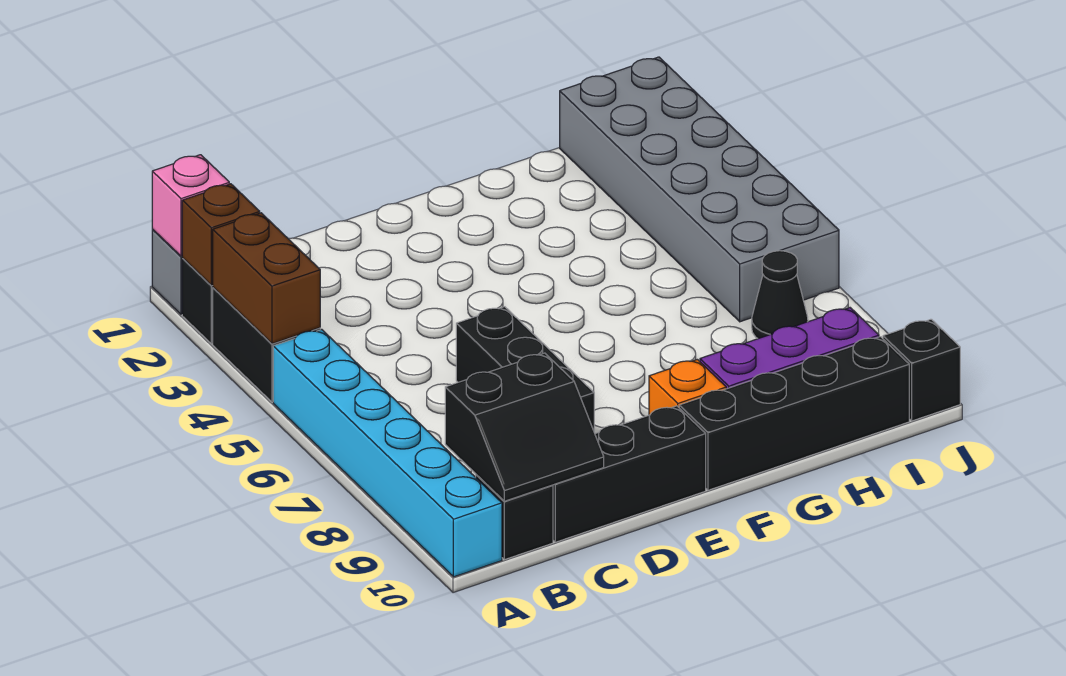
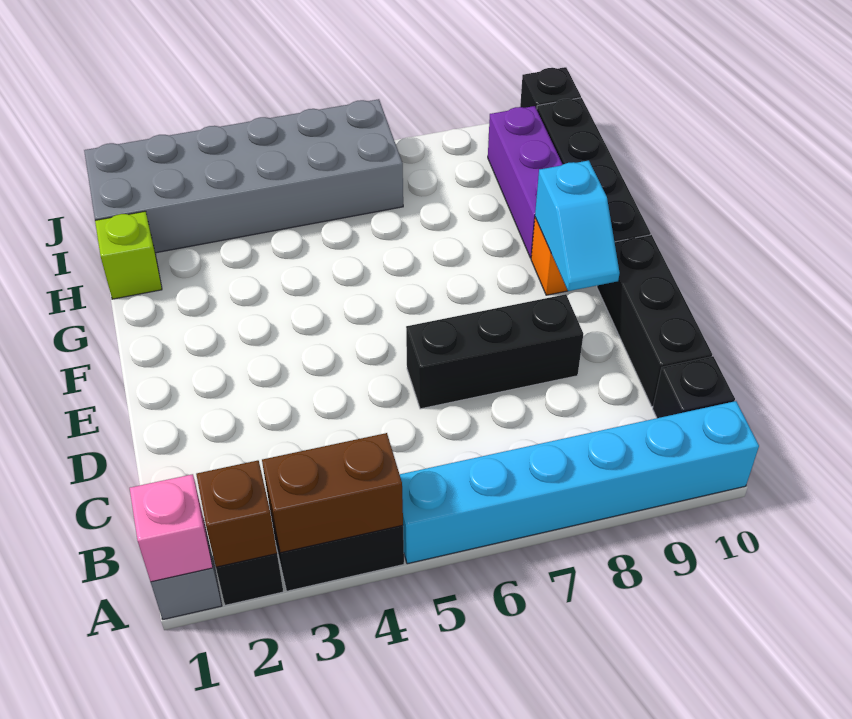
black 2x2 slope [445,353,604,501] -> none
none -> cyan 1x2 slope [535,160,620,291]
none -> lime 1x1 brick [95,211,162,299]
black 1x1 cone [752,251,808,339] -> none

